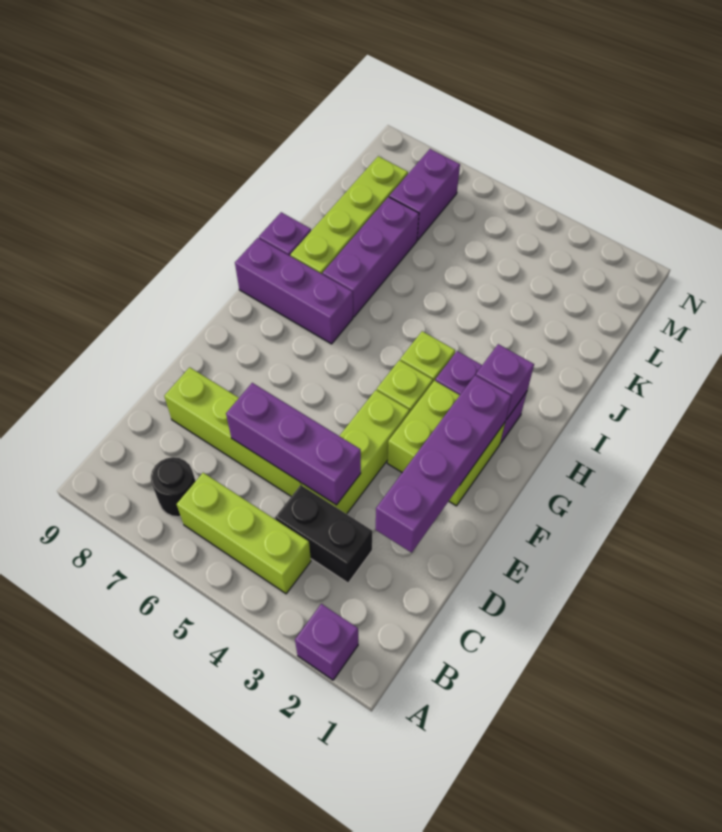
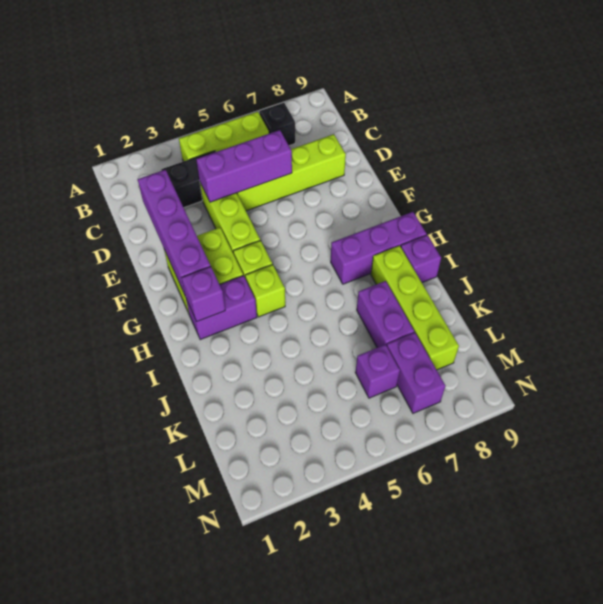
purple 1x1 brick [295,604,358,680] -> purple 1x1 brick moved to [355,344,400,398]
black 1x1 round brick [151,457,195,517] -> black 1x1 brick [259,103,295,146]
purple 1x3 brick [323,197,419,317] -> purple 1x2 brick [357,281,414,348]

